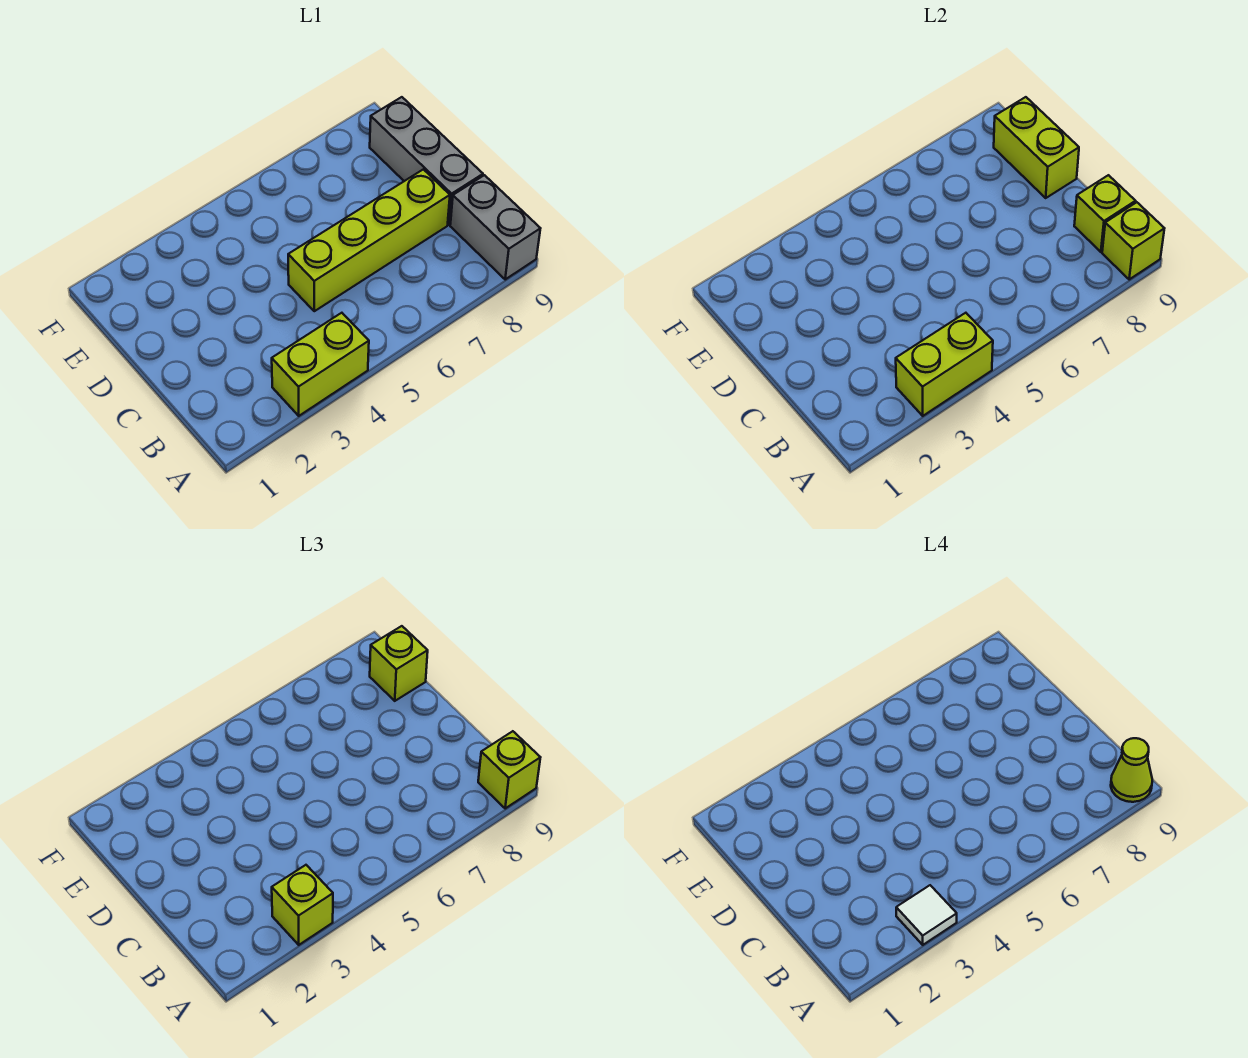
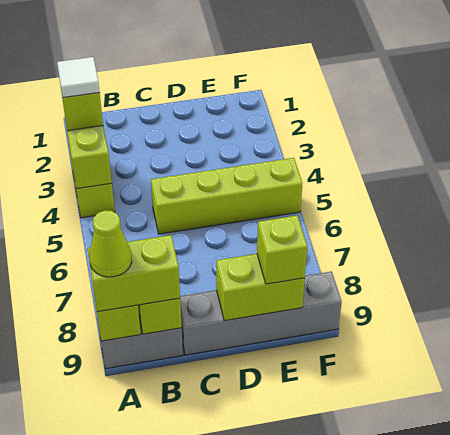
lime 1x1 brick [478,731,540,808] -> lime 1x2 brick [88,235,180,312]
lime 1x4 brick [288,169,450,311] -> lime 1x4 brick turned to [151,158,303,234]
grey 1x3 brick [370,97,483,225] -> grey 1x4 brick [180,271,342,355]

